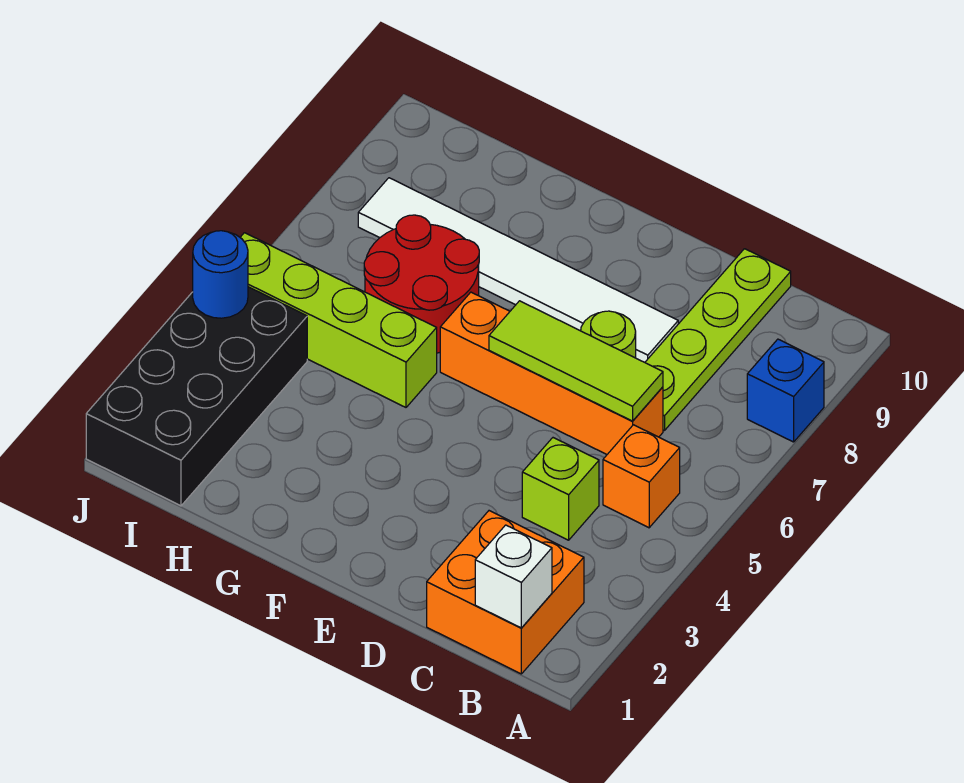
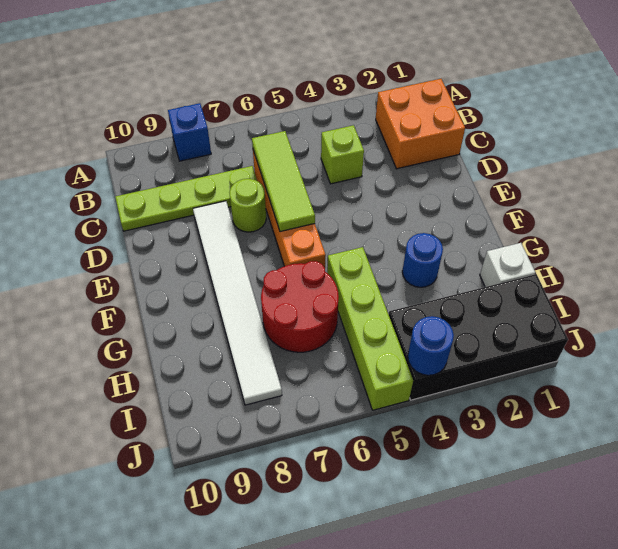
white 1x1 brick [475,525,552,628] -> white 1x1 brick moved to [480,243,535,287]
orange 1x1 brick [603,425,680,528] -> none
none -> blue 1x1 round brick [402,233,443,287]

